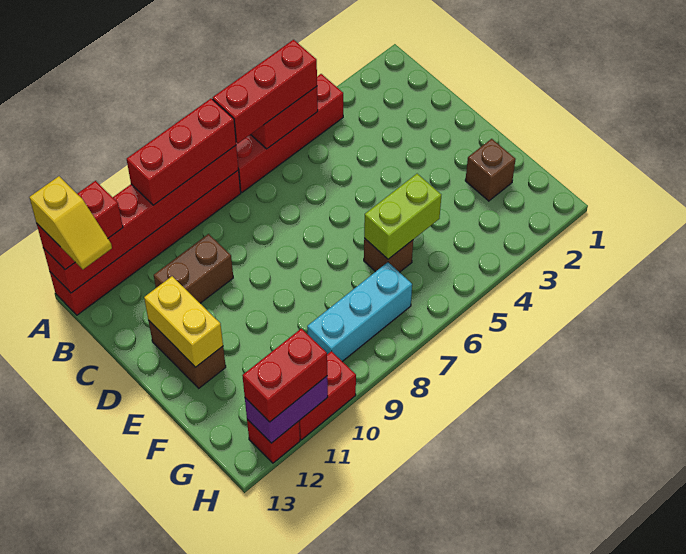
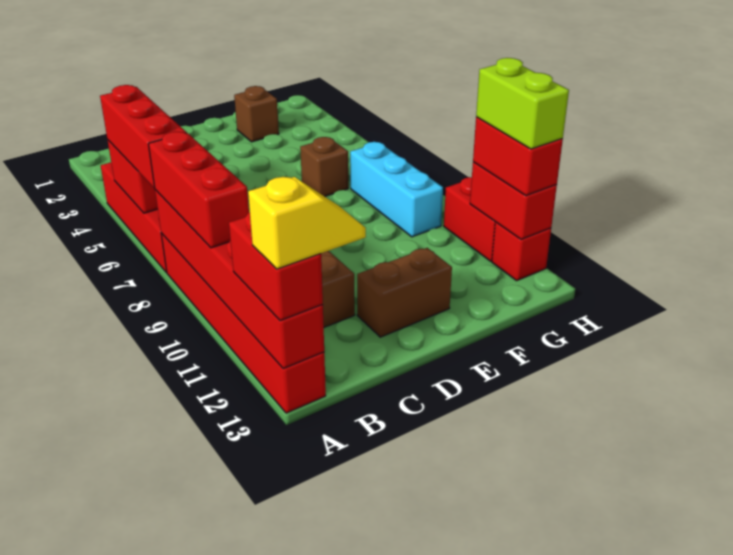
yellow 1x2 brick [144,276,223,367] -> none
lime 1x2 brick [364,174,441,259] -> lime 1x2 brick moved to [476,58,569,149]
purple 1x2 brick [245,376,328,443] -> red 1x2 brick [470,162,557,239]

